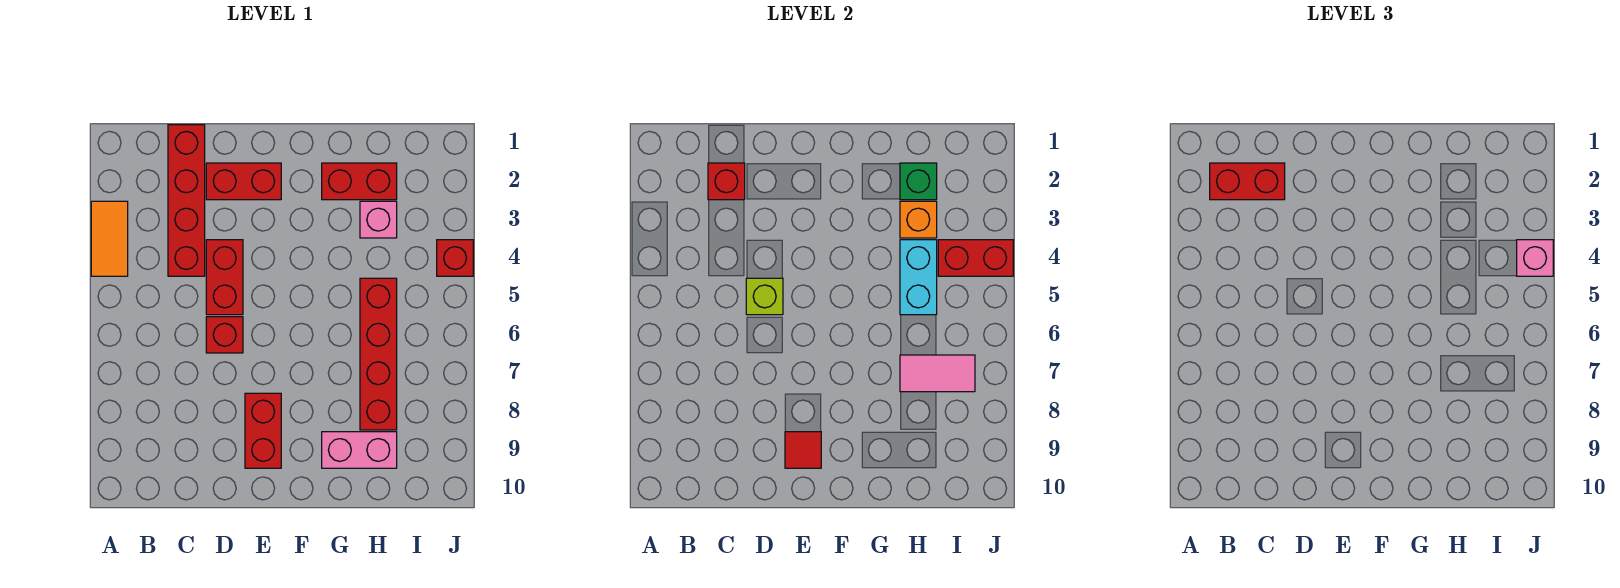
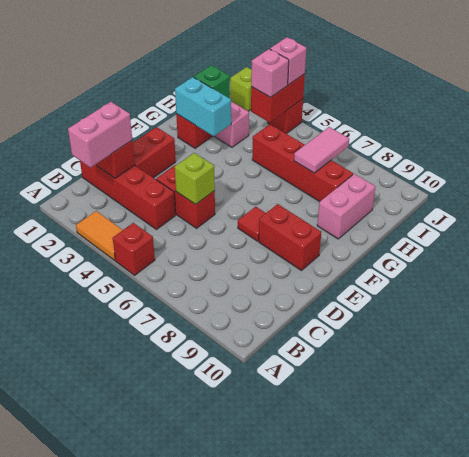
red 1x2 brick [1210,163,1285,200] -> pink 1x2 brick [68,102,132,167]
red 1x1 brick [206,317,243,353] -> red 1x1 brick moved to [113,223,155,275]
red 1x1 tile [785,432,821,468] -> red 1x1 tile moved to [238,207,266,241]
orange 1x1 brick [900,201,937,238] -> none
cyan 1x2 brick [900,240,937,315] -> cyan 1x2 brick moved to [175,77,231,136]
none -> pink 1x1 brick [251,49,289,97]
none -> lime 1x1 brick [230,67,252,111]

